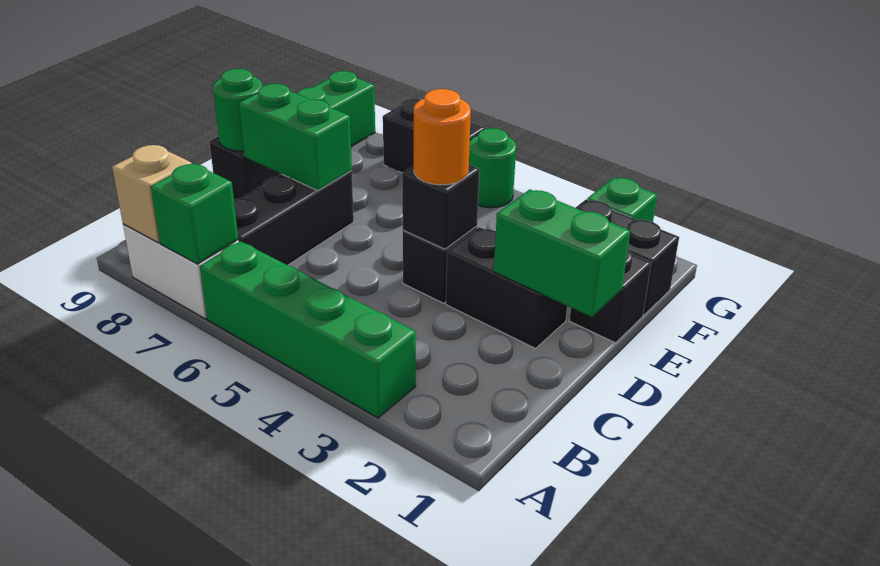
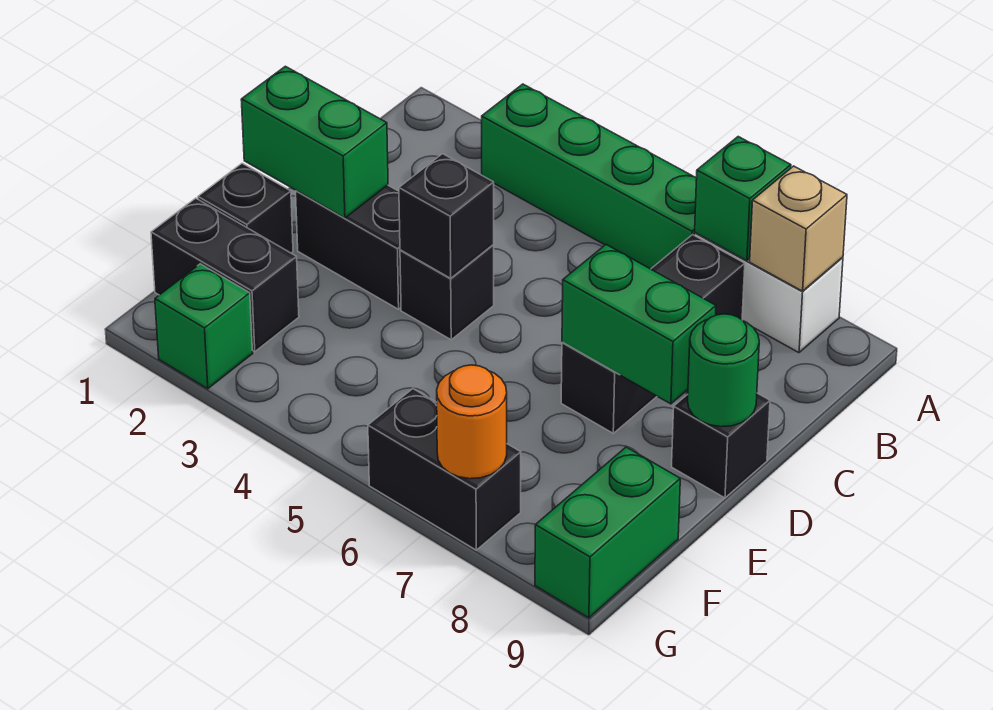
orange 1x1 round brick [414,89,471,185] -> orange 1x1 round brick moved to [437,365,507,479]
green 1x1 round brick [469,128,516,208] -> none

